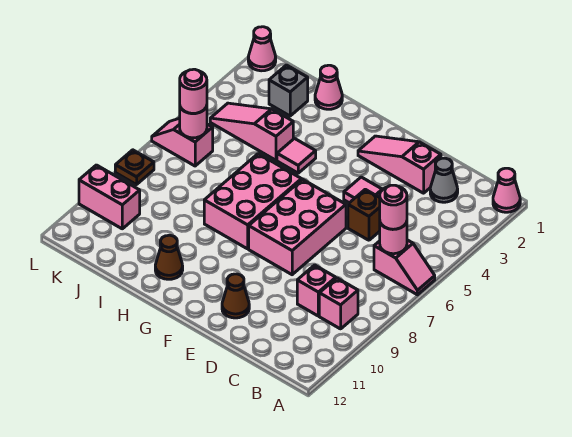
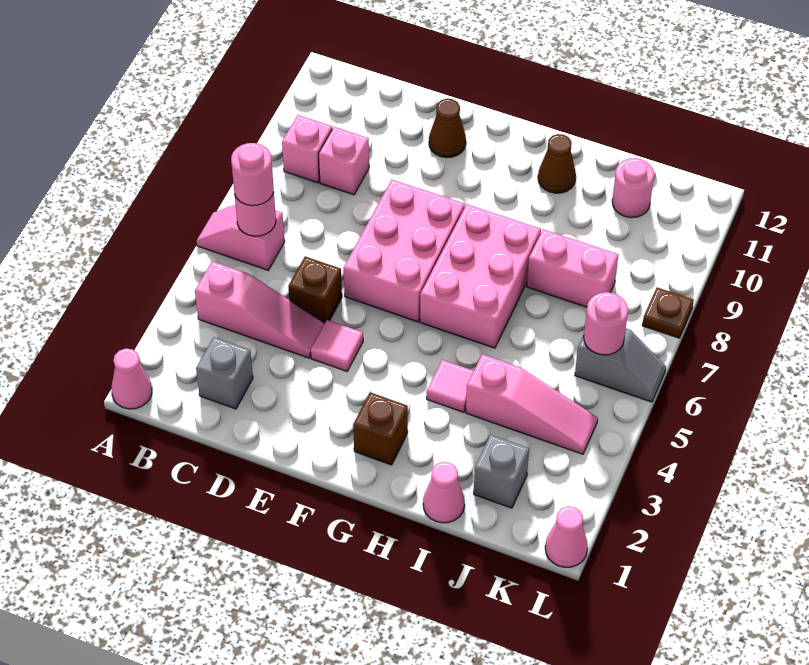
grey 1x1 cone [430,158,458,202] -> grey 1x1 brick [196,337,253,409]
pink 1x3 slope [358,136,441,193] -> pink 1x3 slope moved to [195,261,325,358]
none -> brown 1x1 brick [353,392,408,465]
pink 1x2 slope [152,118,213,166] -> grey 1x2 slope [575,329,666,402]
pink 1x1 round brick [180,69,207,114] -> pink 1x1 round brick moved to [612,158,654,218]
pink 1x2 brick [79,165,140,229] -> pink 1x2 brick moved to [527,229,618,307]

